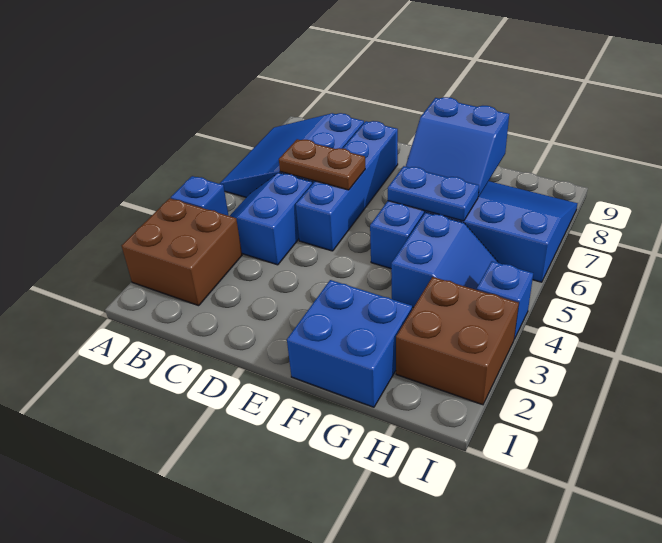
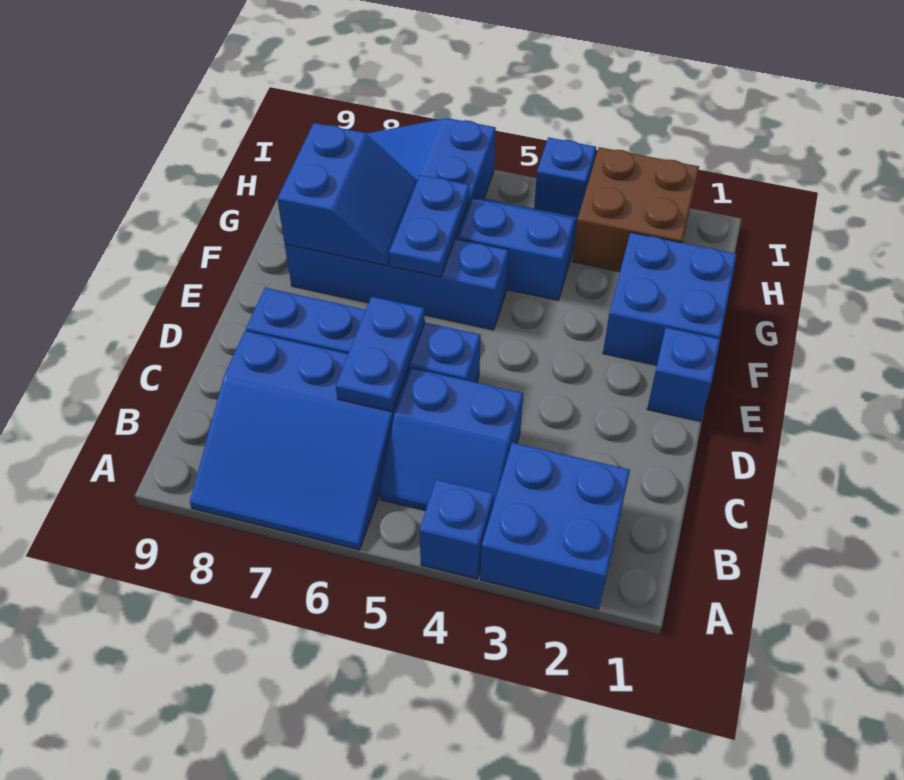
brown 2x2 brick [122,198,242,306] -> blue 2x2 brick [480,443,630,609]
brown 1x2 plate [279,139,365,190] -> blue 1x2 plate [336,297,425,412]
none -> blue 1x1 brick [647,328,720,421]

